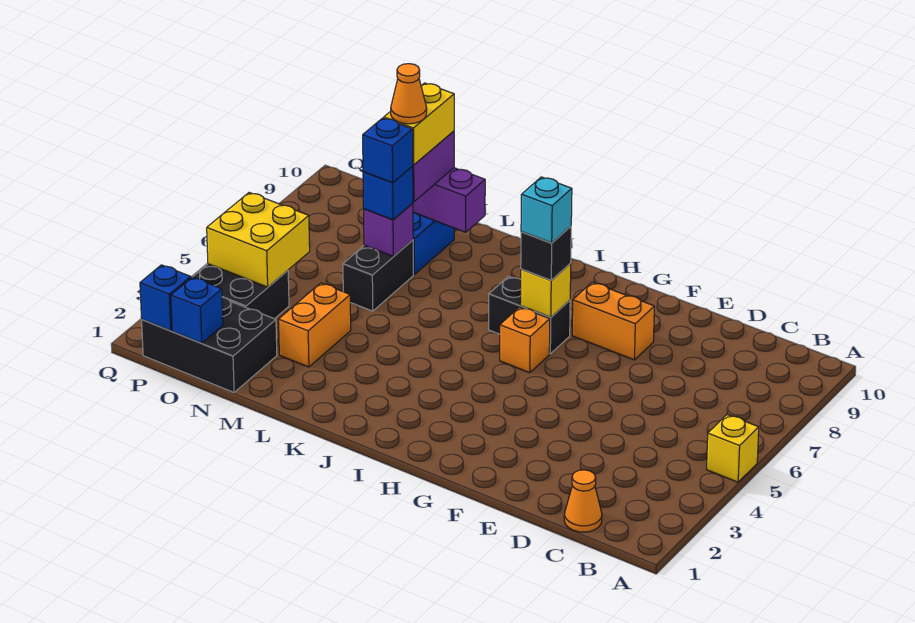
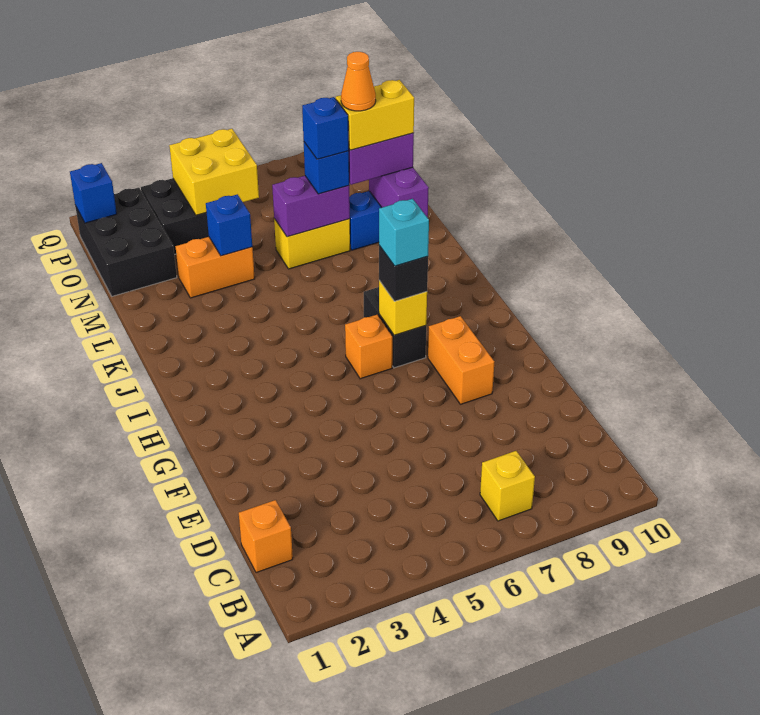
yellow 1x1 brick [706,415,759,482] -> yellow 1x1 brick moved to [480,451,535,521]
orange 1x1 cone [564,470,602,532] -> orange 1x1 brick [239,500,293,573]
black 1x2 brick [343,240,413,311] -> yellow 1x2 brick [274,219,350,269]
purple 1x1 brick [364,203,413,257] -> purple 1x2 brick [272,176,350,237]
blue 1x1 brick [171,277,223,343] -> blue 1x1 brick moved to [206,194,252,256]

